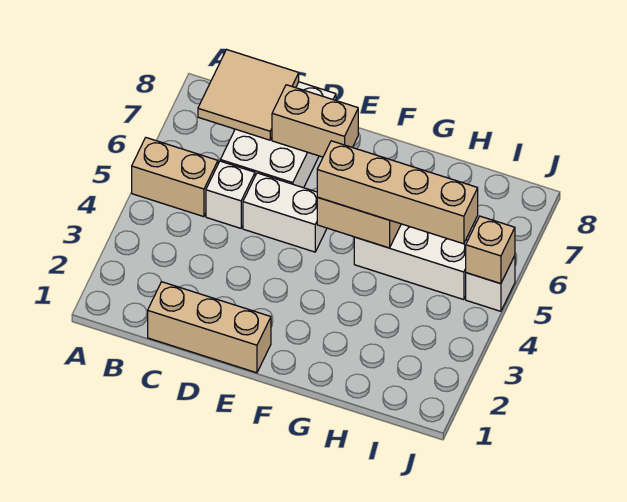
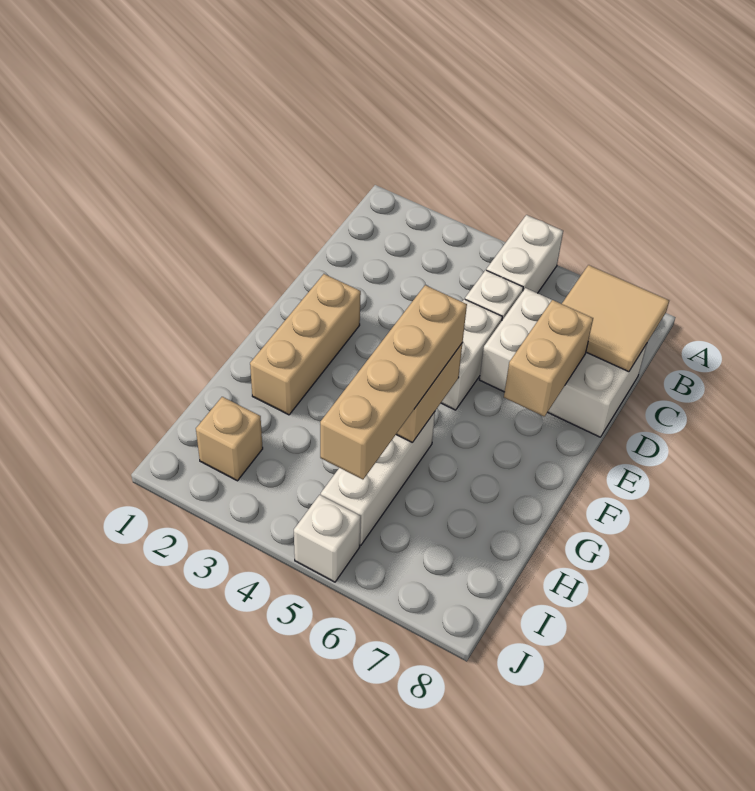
tan 1x2 brick [132,138,218,217] -> white 1x2 brick [486,215,563,293]
tan 1x3 brick [148,282,271,373] -> tan 1x3 brick moved to [250,274,361,415]
tan 1x1 brick [466,216,515,284] -> tan 1x1 brick moved to [196,397,263,481]

